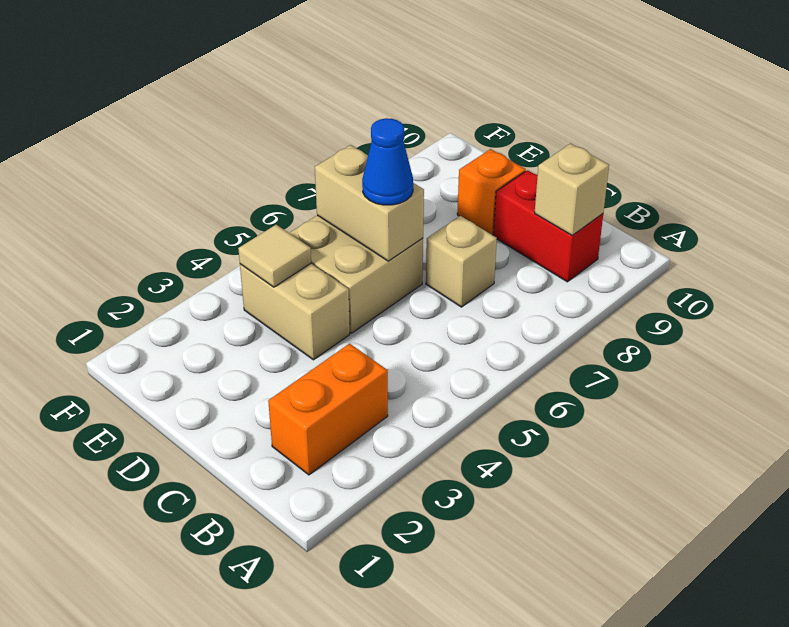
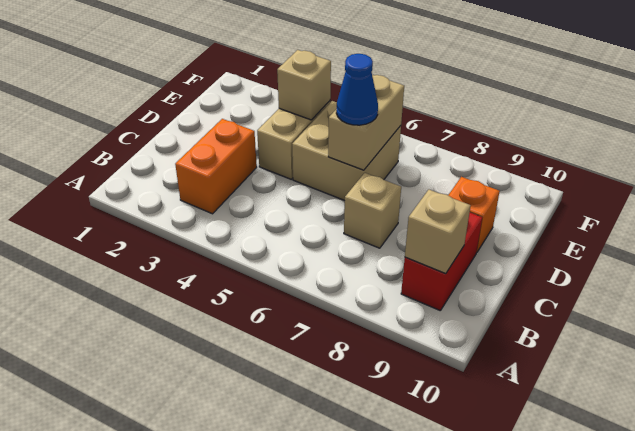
orange 1x2 brick [268,344,388,475] -> orange 1x2 brick turned to [175,119,257,214]
tan 1x1 tile [238,225,311,287] -> tan 1x1 brick [277,50,331,120]

